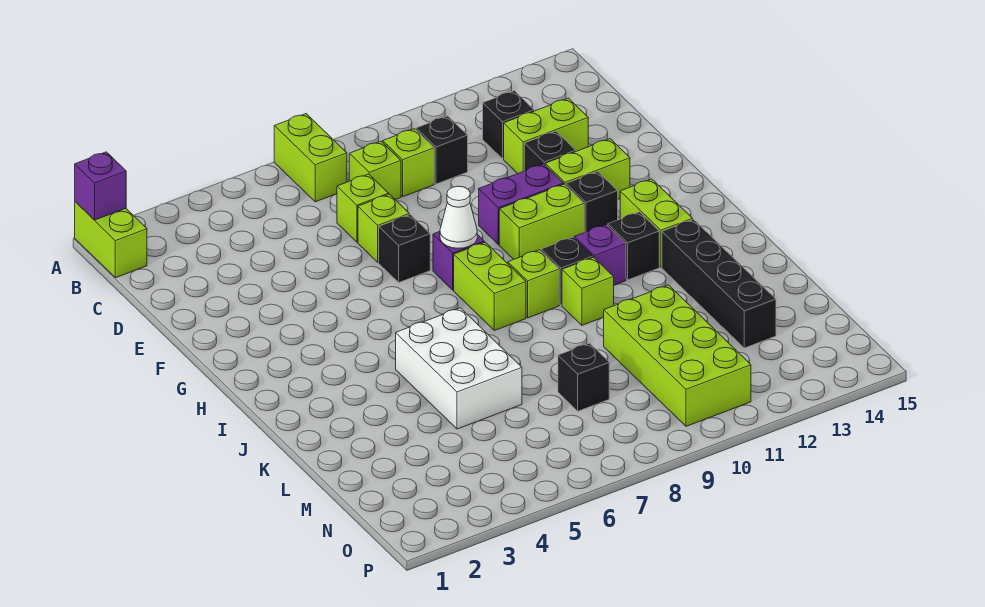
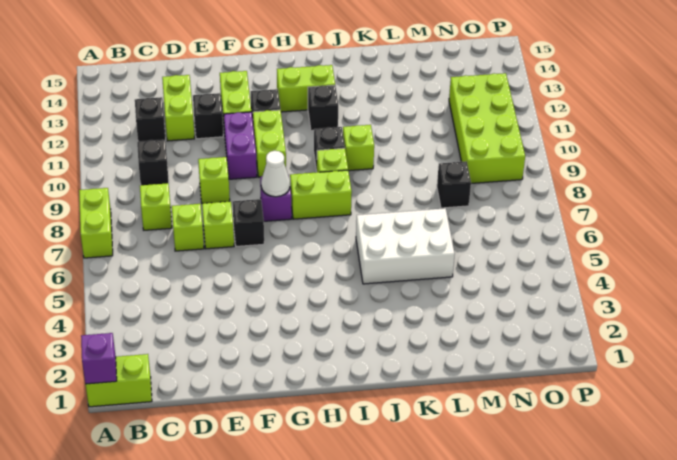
lime 1x2 brick [274,114,347,202] -> lime 1x2 brick turned to [79,188,113,258]
lime 1x1 brick [383,129,434,197] -> lime 1x1 brick moved to [198,157,230,204]
purple 1x1 brick [574,225,626,285] -> none
black 1x4 brick [662,219,776,348] -> none
lime 2x4 brick [603,285,751,426] -> lime 2x4 brick turned to [449,73,525,183]

